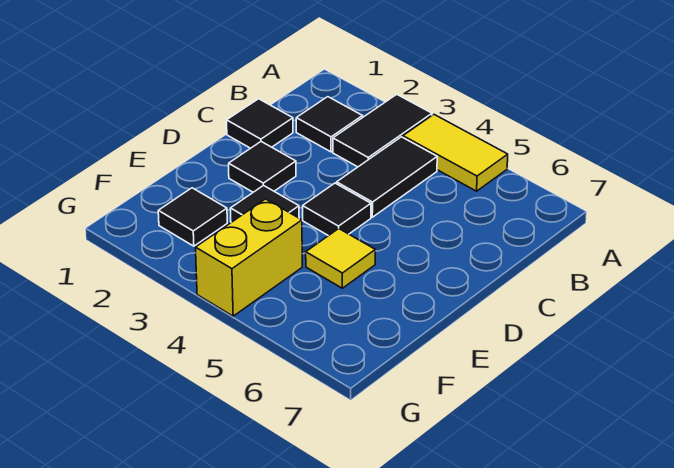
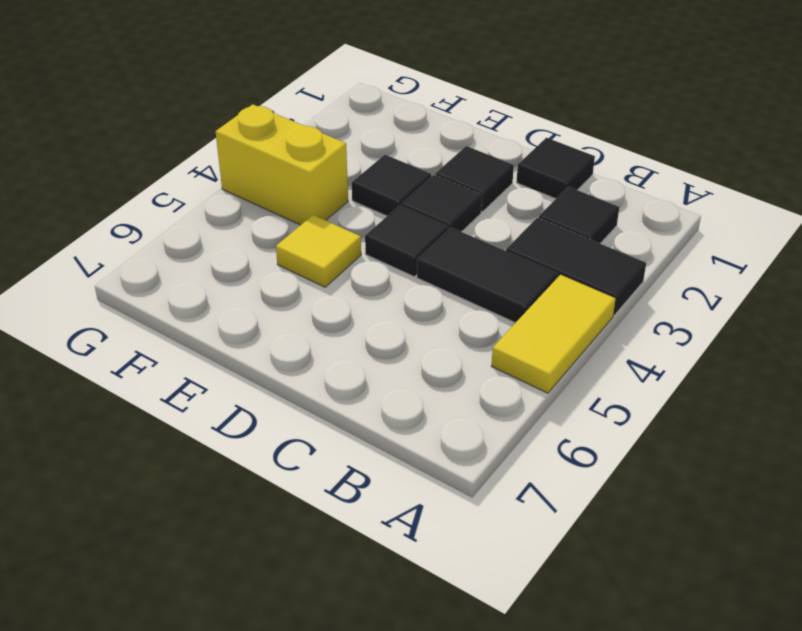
black 1x1 tile [158,188,227,246] -> black 1x1 tile moved to [401,175,482,232]

